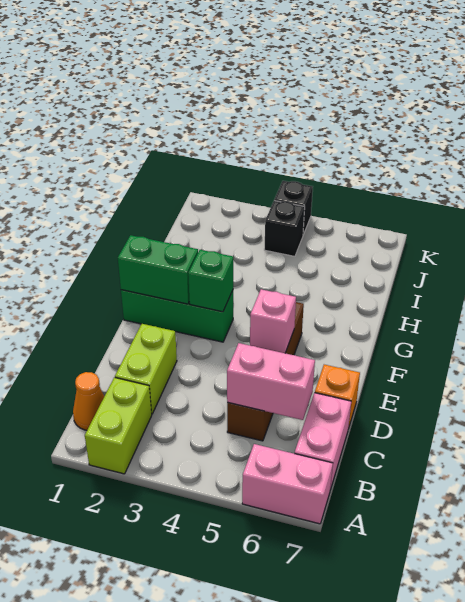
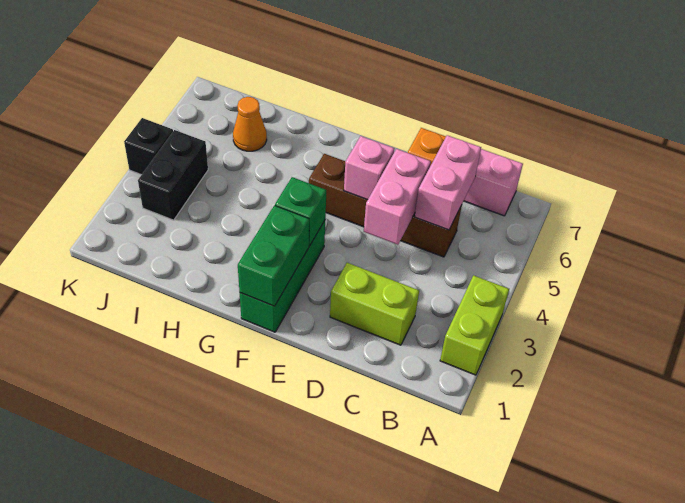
lime 1x2 brick [85,377,152,474] -> lime 1x2 brick turned to [440,275,509,375]
pink 1x2 brick [242,444,333,524] -> pink 1x2 brick moved to [364,149,431,245]
orange 1x1 cone [73,372,104,430] -> orange 1x1 cone moved to [233,97,267,151]
black 1x1 brick [264,201,305,256] -> black 1x2 brick [138,130,208,220]

